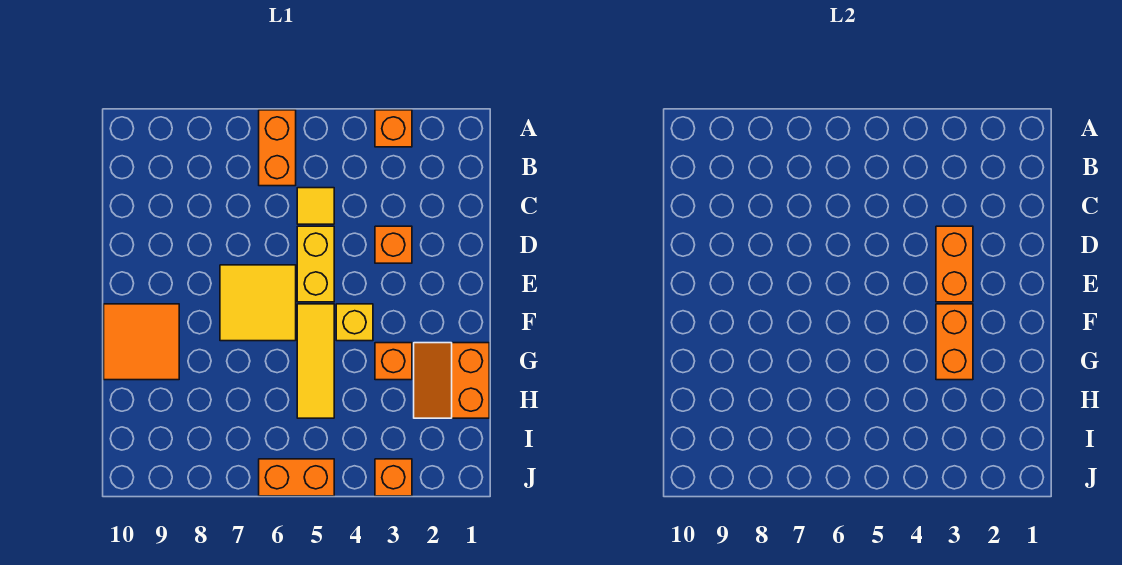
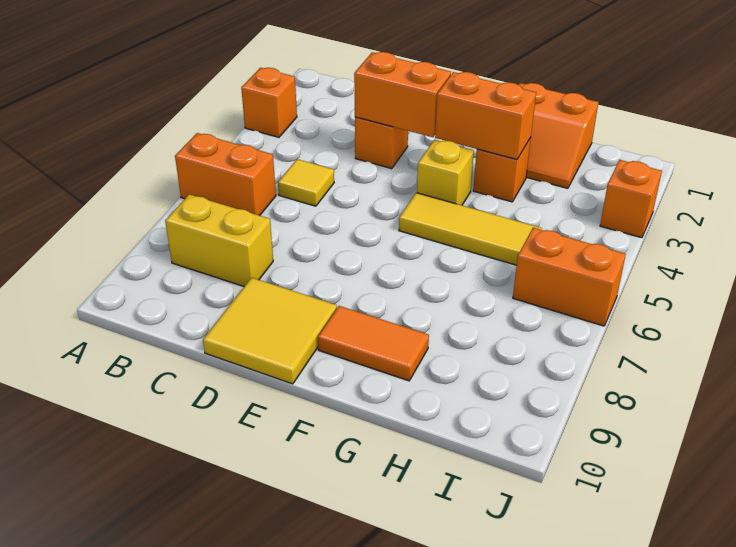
yellow 1x2 brick [297,226,334,302] -> yellow 1x2 brick moved to [165,194,273,286]
yellow 2x2 tile [220,265,296,341] -> yellow 2x2 tile moved to [203,278,337,384]
orange 2x2 tile [104,304,179,380] -> orange 1x2 tile [318,306,429,381]
orange 1x2 brick [259,459,334,496] -> orange 1x2 brick turned to [513,228,626,326]

